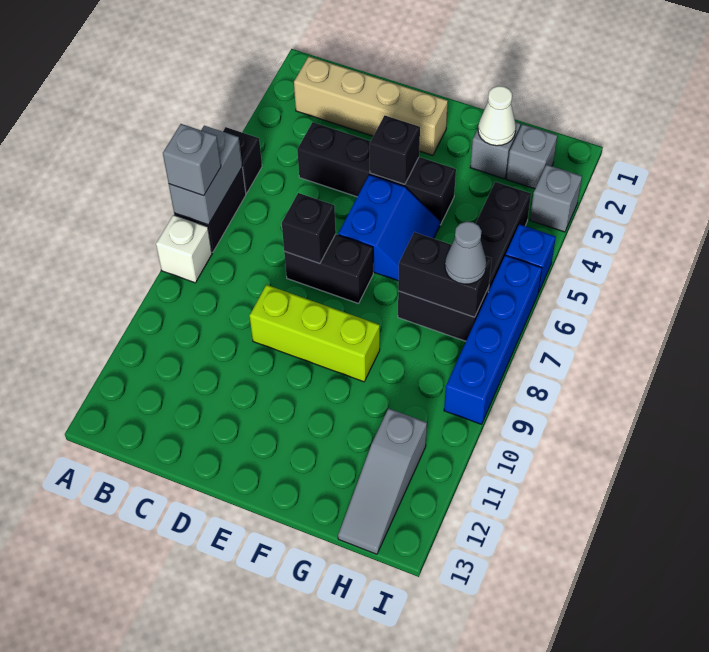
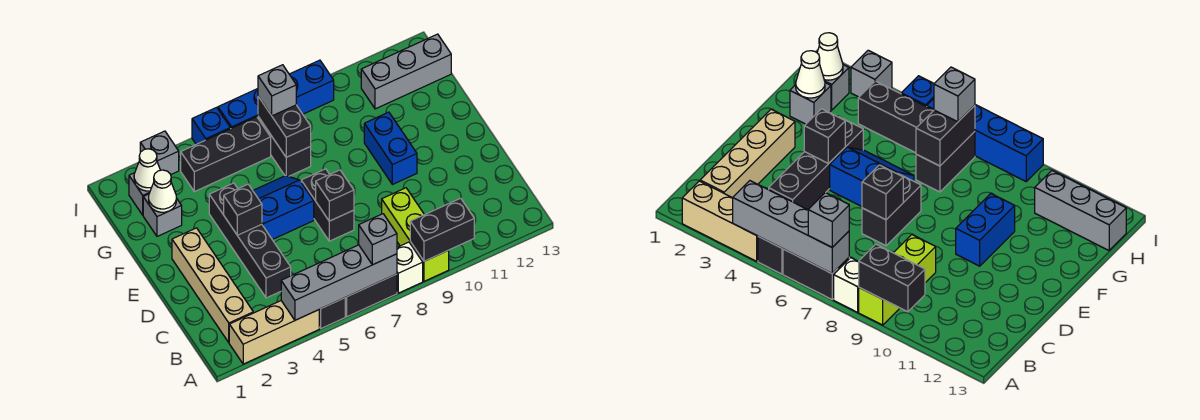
none -> tan 1x3 brick [229,301,319,364]
grey 1x2 brick [169,126,242,225] -> grey 1x4 brick [281,245,397,320]
none -> black 1x2 brick [410,198,474,261]
lime 1x3 brick [250,285,380,382] -> lime 1x3 brick moved to [382,188,449,281]
none -> blue 1x2 brick [364,112,417,184]
none -> white 1x1 cone [134,149,160,191]
grey 1x1 cone [445,221,486,284] -> grey 1x1 brick [258,65,296,116]
grey 1x3 slope [338,408,427,554] -> grey 1x3 brick [361,34,451,109]

